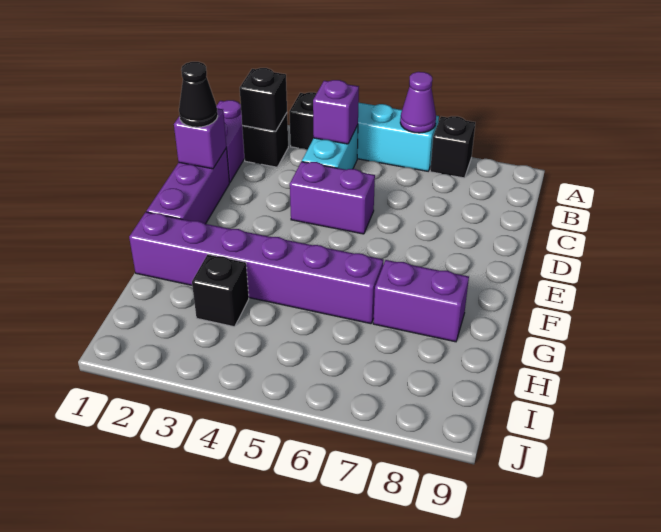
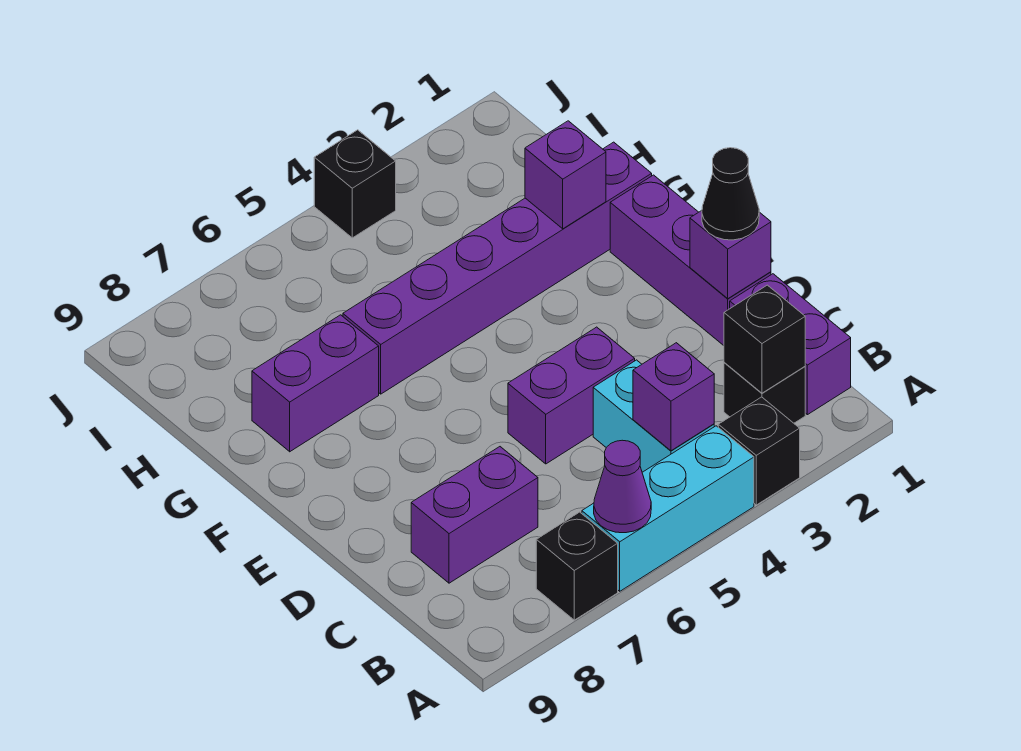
none -> purple 1x2 brick [411,447,538,583]
none -> purple 1x1 brick [525,121,606,229]
black 1x1 brick [192,254,249,327] -> black 1x1 brick moved to [314,130,396,238]

